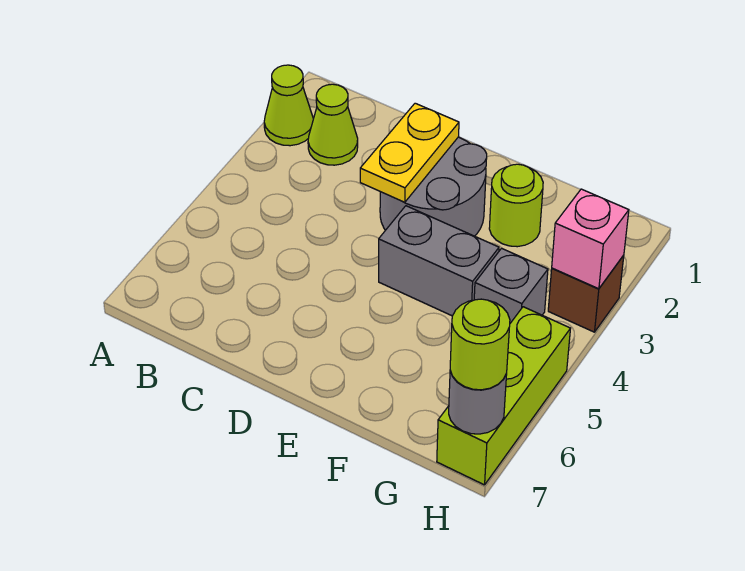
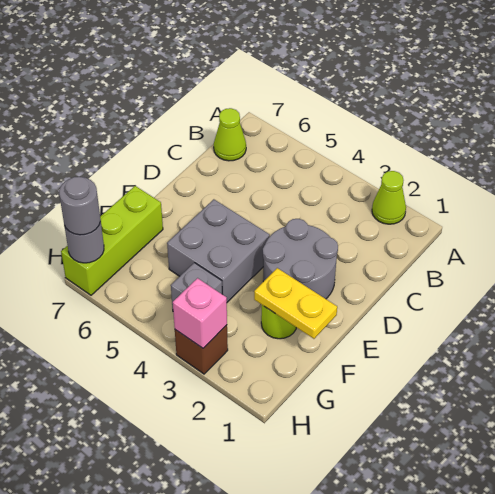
lime 1x1 cone [308,84,358,165] -> lime 1x1 cone moved to [214,108,246,161]
yellow 1x2 plate [360,103,459,202] -> yellow 1x2 plate moved to [254,268,337,339]
grey 1x2 brick [379,206,499,316] -> grey 2x2 brick [167,199,270,302]
lime 1x3 brick [437,307,571,485] -> lime 1x3 brick turned to [61,186,163,295]
lime 1x1 round brick [450,299,510,390] -> grey 1x1 round brick [59,177,101,235]

